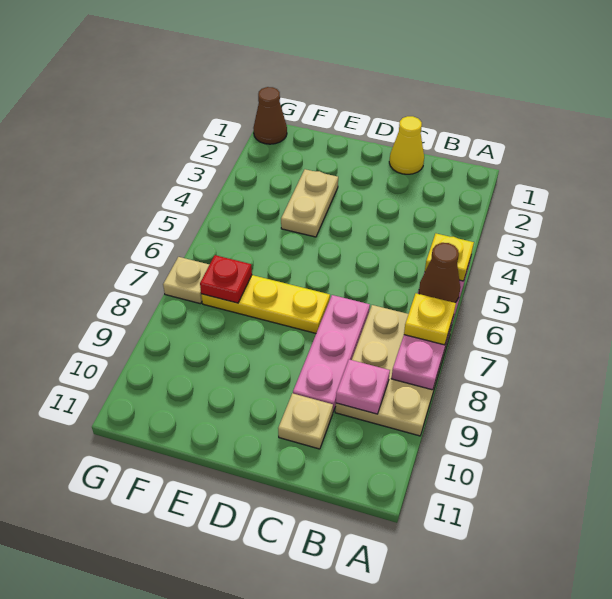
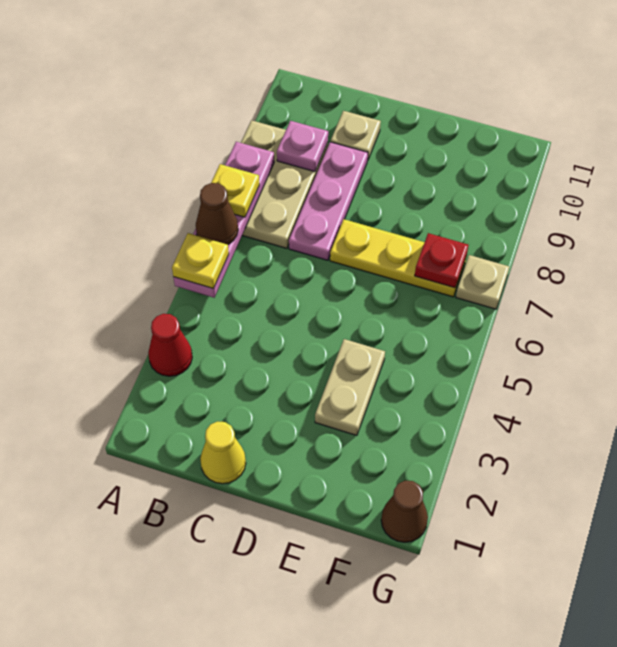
none -> red 1x1 cone [148,314,192,376]

